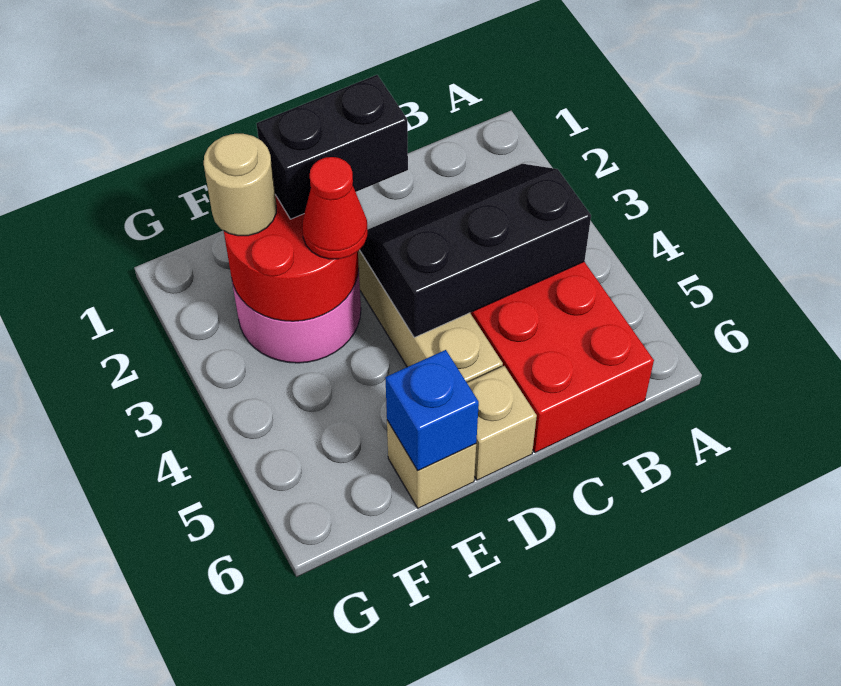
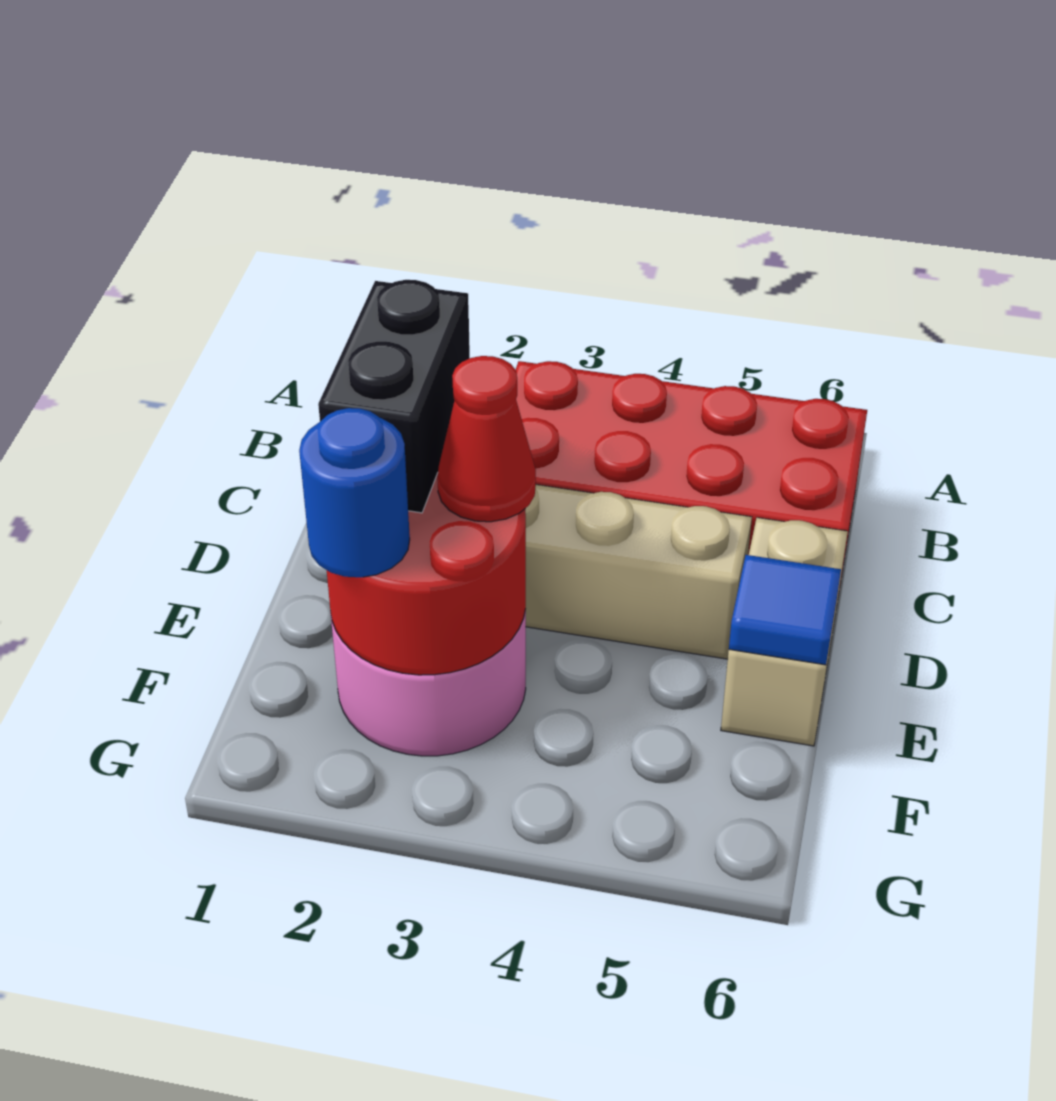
black 2x3 slope [360,164,591,337] -> none
blue 1x1 brick [385,350,479,470] -> blue 1x1 tile [729,555,841,665]
tan 1x1 round brick [204,134,276,236] -> blue 1x1 round brick [299,408,410,577]

